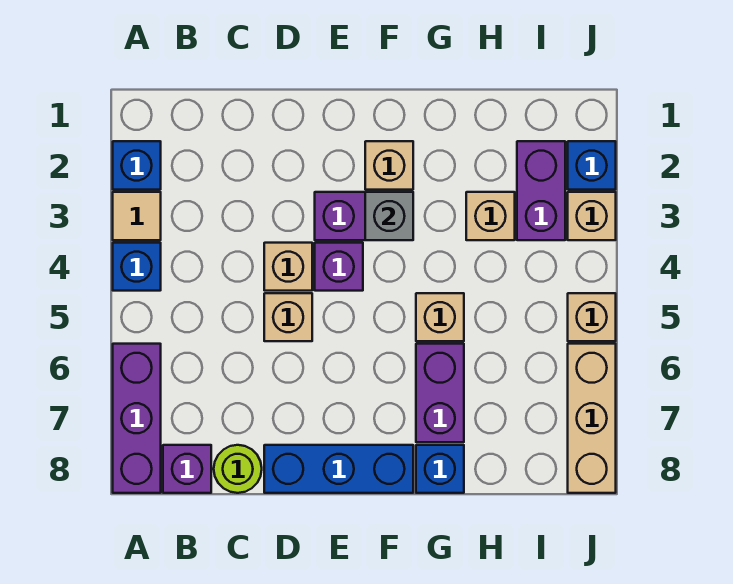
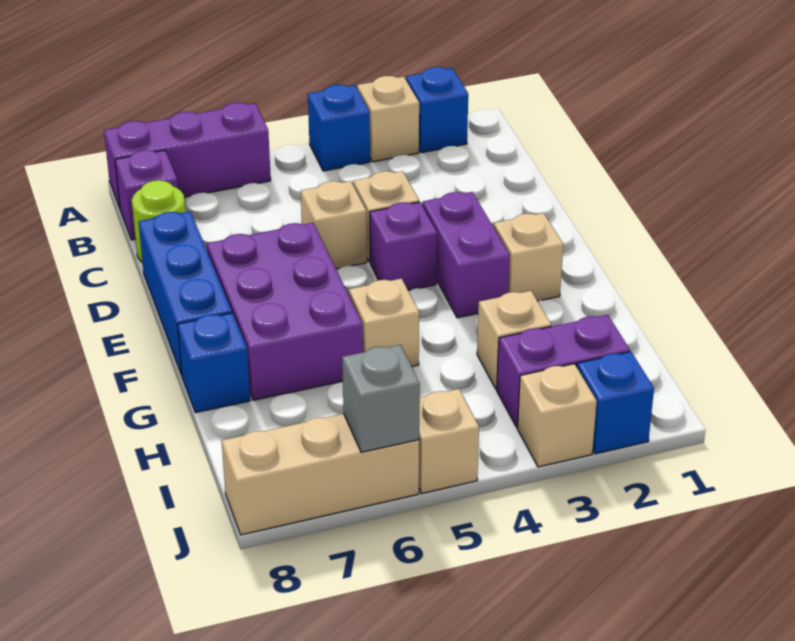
tan 1x1 tile [113,192,161,240] -> tan 1x1 brick [357,76,419,162]
grey 1x1 brick [365,192,413,240] -> grey 1x1 brick moved to [342,345,420,452]
purple 1x2 brick [416,344,464,442] -> purple 2x3 brick [207,223,363,400]

